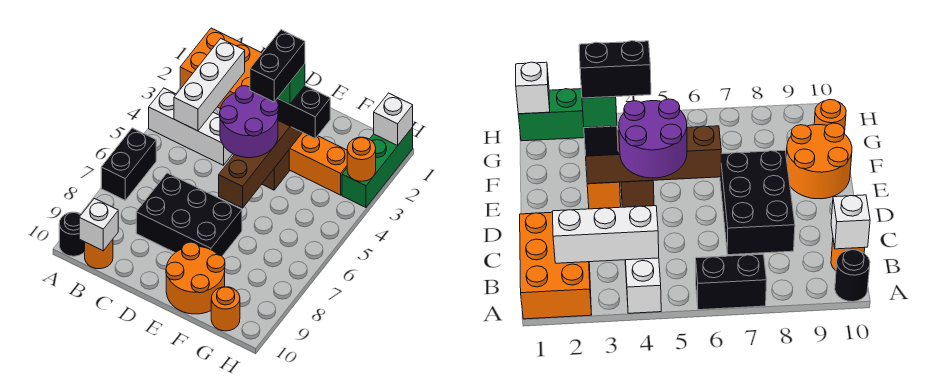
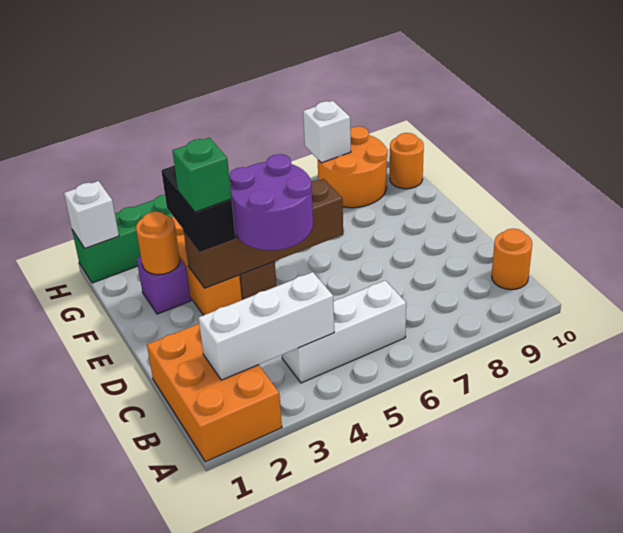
white 1x3 brick [149,88,233,165] -> white 1x3 brick turned to [282,280,406,383]
black 1x2 brick [101,128,156,200] -> none
black 1x1 round brick [59,212,85,256] -> none
white 1x1 brick [79,198,118,251] -> white 1x1 brick moved to [303,101,351,163]
black 2x3 brick [136,173,242,256] -> none
black 1x2 brick [250,30,305,102] -> none
orange 2x2 round brick [166,242,225,314] -> orange 2x2 round brick moved to [317,126,387,208]
none -> purple 1x1 brick [137,257,191,314]
orange 1x1 round brick [347,137,376,181] -> orange 1x1 round brick moved to [136,211,180,275]

